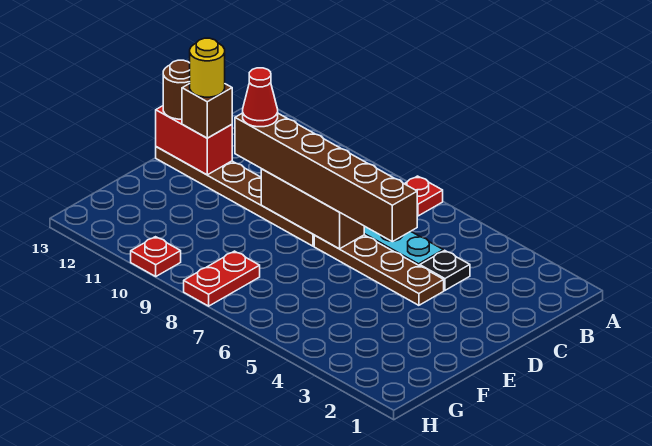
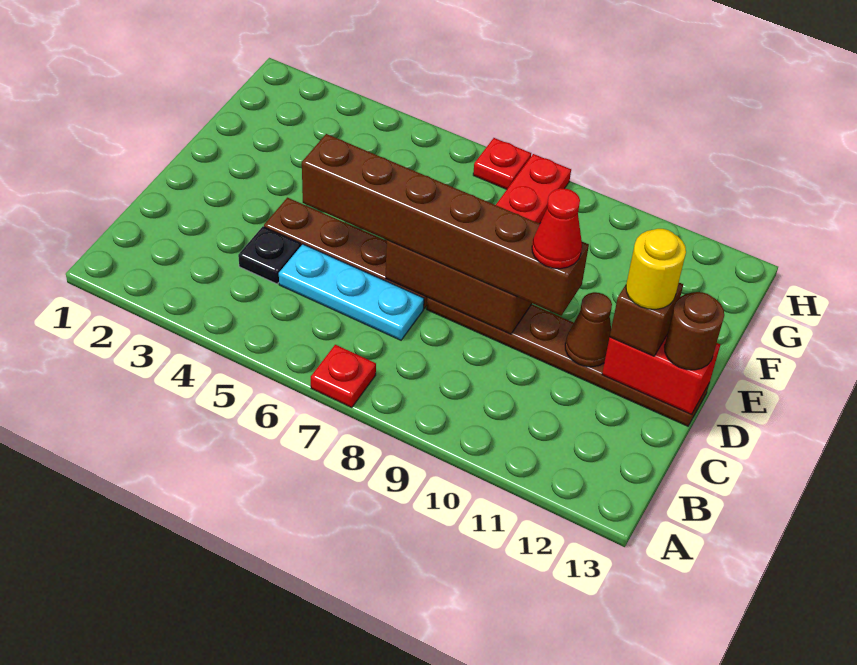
none -> brown 1x1 cone [565,292,612,367]
red 1x1 plate [131,237,181,276] -> red 1x1 plate moved to [473,138,531,189]

